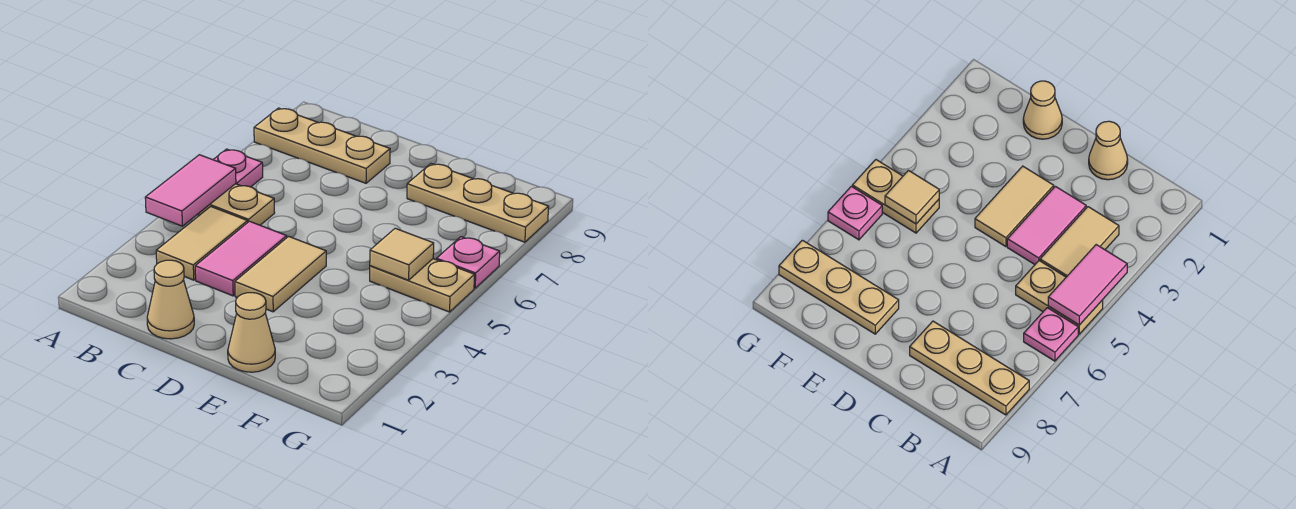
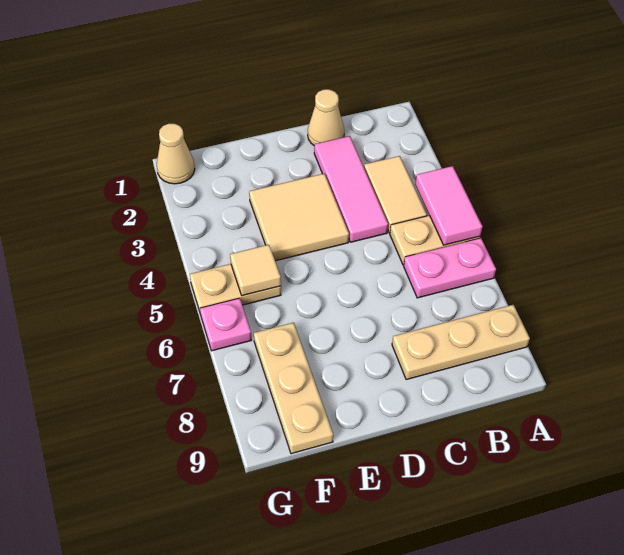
pink 1x1 plate [213,149,263,187] -> pink 1x2 plate [404,238,496,298]
pink 1x2 tile [195,221,287,296] -> pink 1x3 tile [314,136,388,242]
tan 1x2 tile [235,236,326,312] -> tan 2x2 tile [249,174,349,261]
tan 1x1 cone [228,293,275,372] -> tan 1x1 cone moved to [157,124,195,184]
tan 1x3 plate [407,164,549,242] -> tan 1x3 plate turned to [254,323,333,454]

